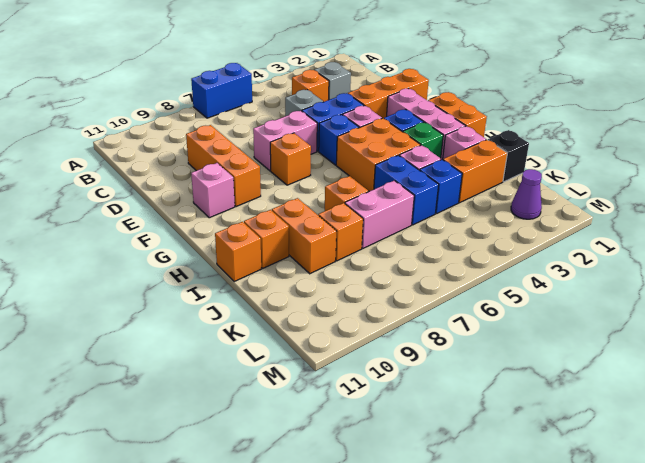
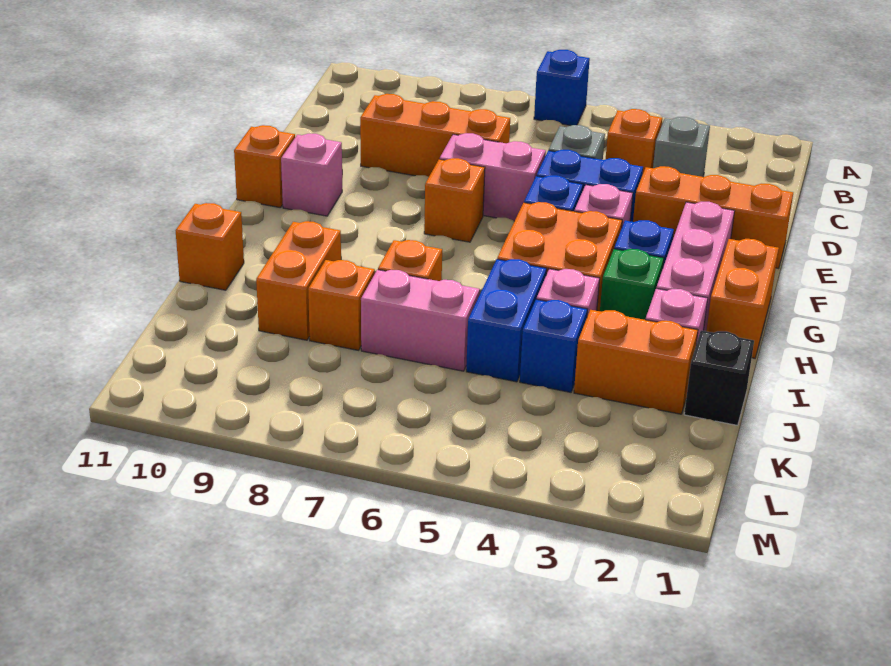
blue 1x2 brick [191,63,252,118] -> blue 1x1 brick [534,50,590,126]
orange 1x3 brick [186,125,261,207] -> orange 1x3 brick turned to [360,94,510,177]
orange 1x1 brick [244,210,289,268] -> orange 1x1 brick moved to [234,125,295,208]
purple 1x1 cone [511,169,542,219] -> none

